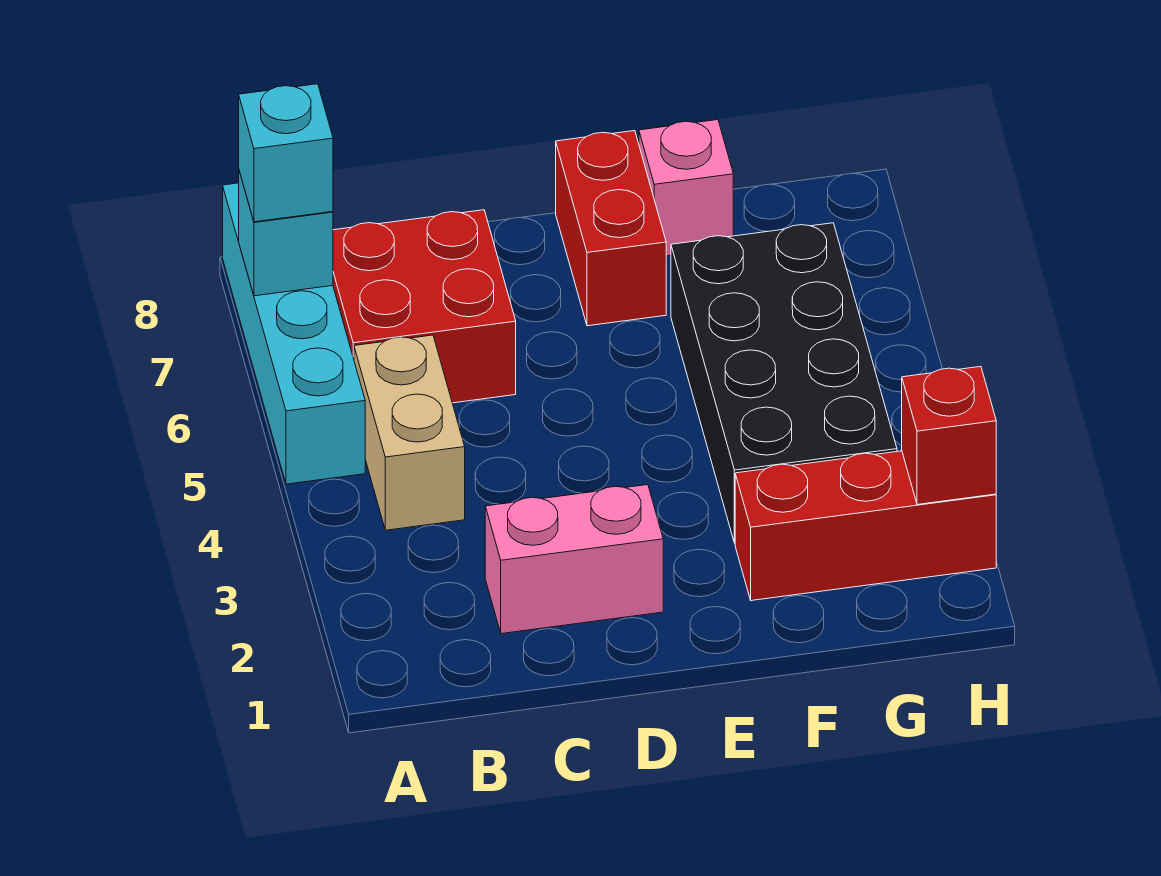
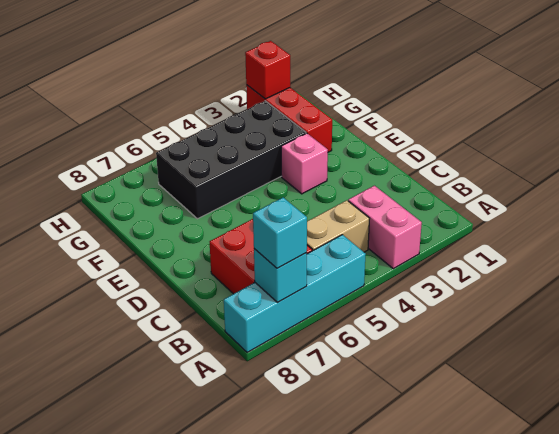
pink 1x2 brick [485,485,663,634] -> pink 1x2 brick moved to [348,186,422,269]
red 1x2 brick [556,131,666,326] -> none
pink 1x1 brick [639,120,733,256] -> pink 1x1 brick moved to [281,133,328,194]

